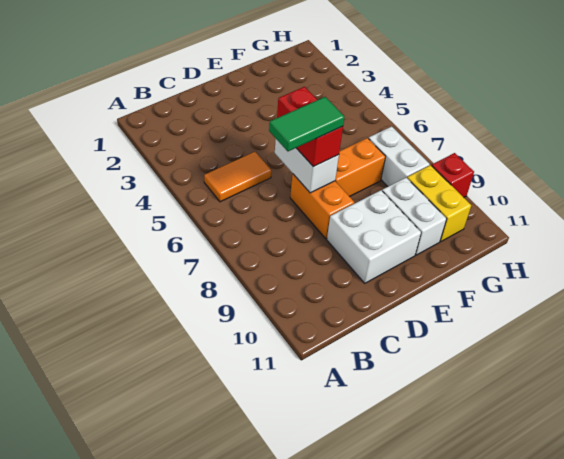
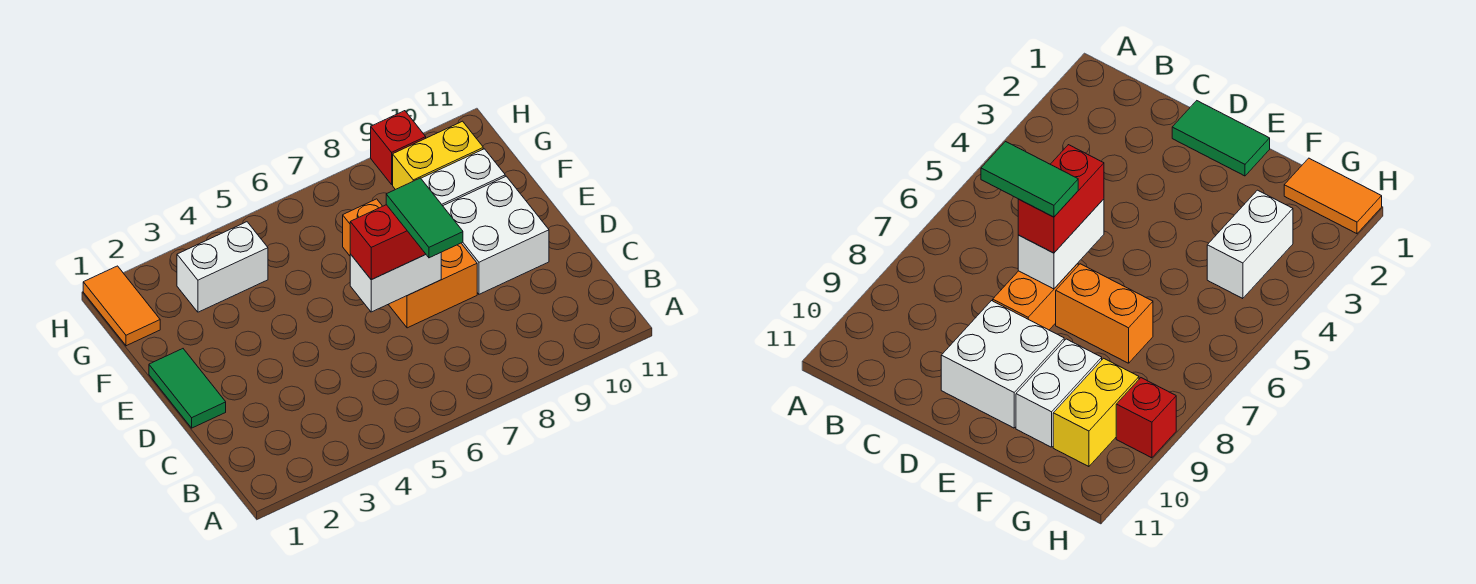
orange 1x2 tile [204,152,271,202] -> orange 1x2 tile moved to [83,266,160,346]
none -> green 1x2 tile [149,349,226,428]
white 1x2 brick [369,126,430,186] -> white 1x2 brick moved to [177,222,268,312]

